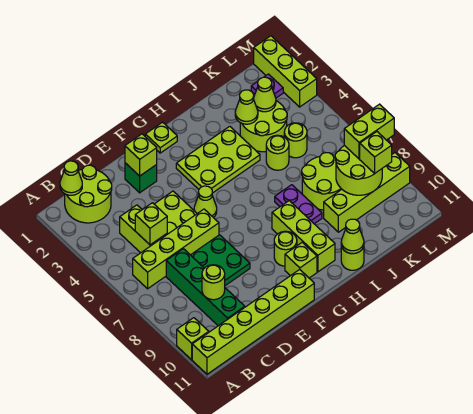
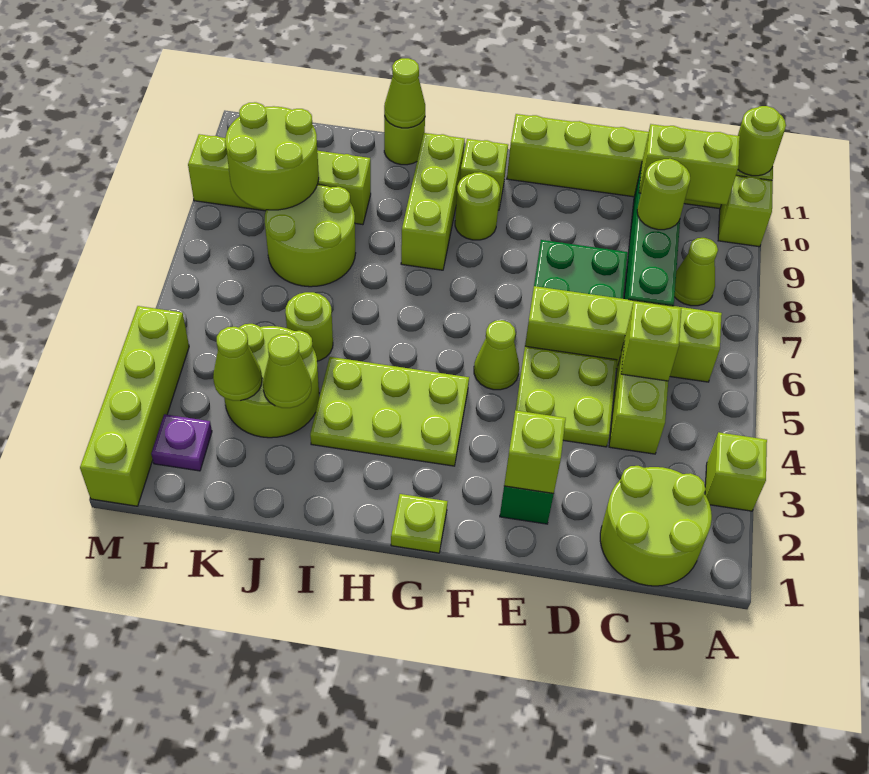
lime 1x1 cone [60,161,82,195] -> lime 1x1 cone moved to [675,238,718,306]
purple 1x2 plate [275,185,322,224] -> none
lime 1x1 round brick [284,123,307,158] -> lime 1x1 round brick moved to [738,106,786,176]
lime 1x2 brick [344,104,394,159] -> lime 1x2 brick moved to [639,124,740,205]
lime 1x1 brick [360,132,392,174] -> lime 1x1 brick moved to [705,432,767,511]
lime 1x3 brick [254,36,317,107] -> lime 1x4 brick [80,306,189,506]

